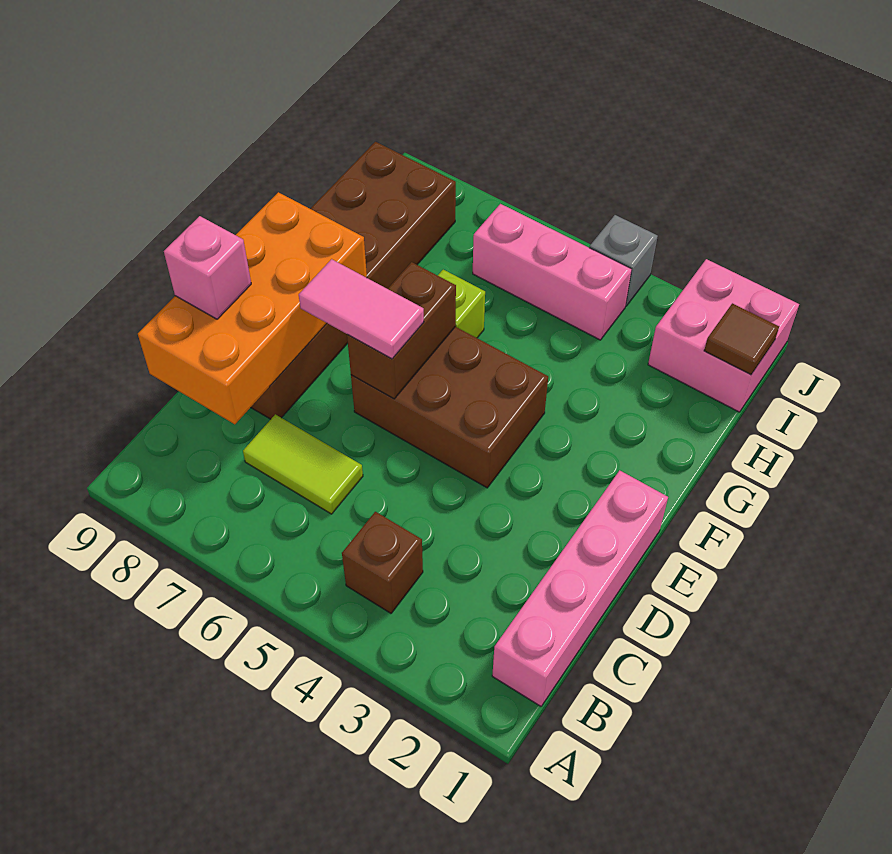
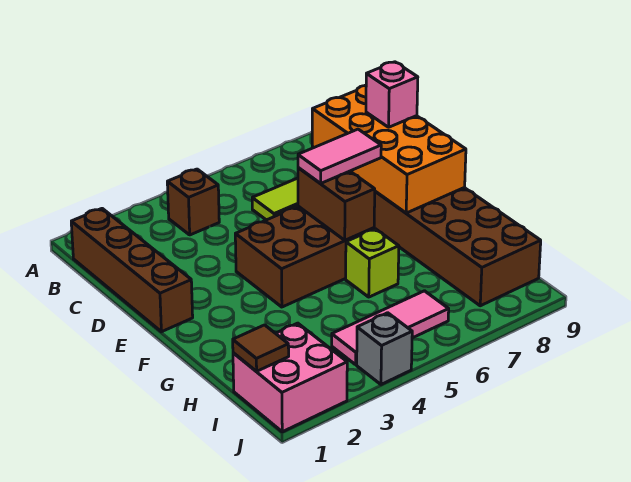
pink 1x4 brick [492,470,668,706] -> brown 1x4 brick [71,209,193,332]
pink 1x3 brick [473,204,632,340] -> pink 1x3 tile [332,291,449,365]

